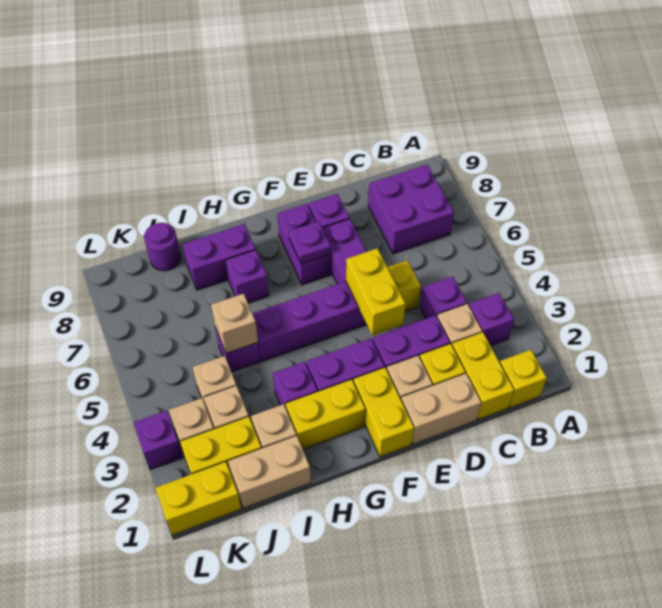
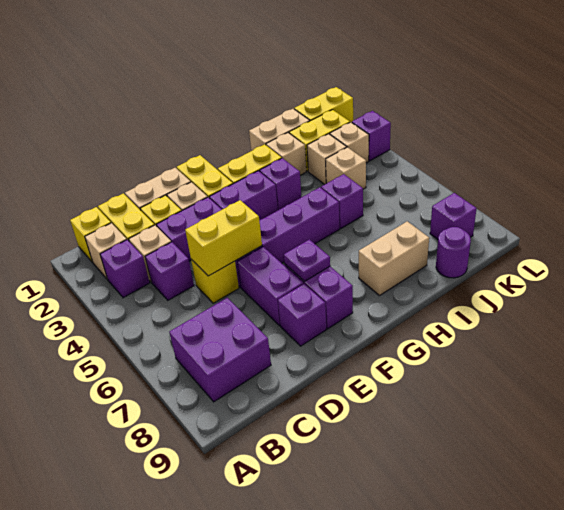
yellow 1x2 brick [346,248,406,336] -> yellow 1x2 brick turned to [185,200,262,276]
purple 1x1 brick [226,250,269,303] -> purple 1x1 brick moved to [430,193,477,239]
purple 1x2 brick [182,224,256,290] -> tan 1x2 brick [359,221,429,296]
tan 1x1 brick [211,294,258,353] -> tan 1x1 brick moved to [85,223,127,279]

